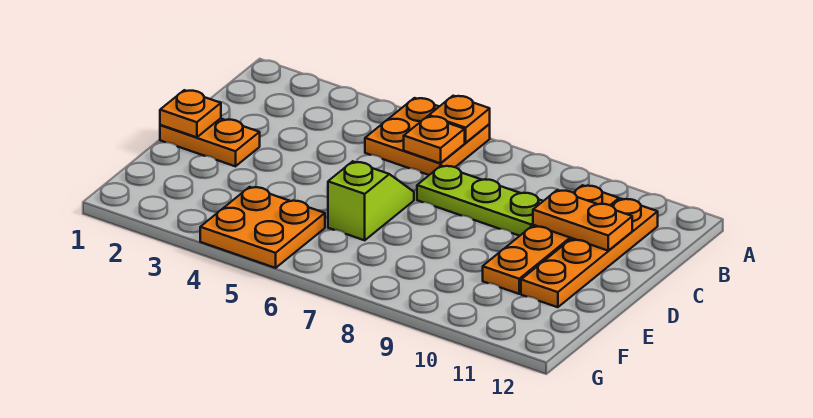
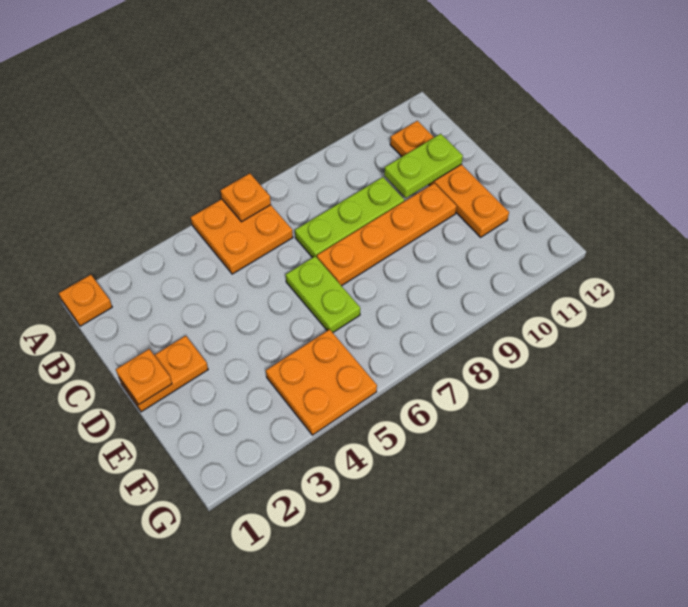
orange 1x1 plate [404,116,465,163] -> orange 1x1 plate moved to [59,275,112,326]
orange 1x4 plate [483,185,619,294] -> orange 1x4 plate turned to [317,183,457,286]
orange 1x2 plate [533,190,632,251] -> lime 1x2 plate [384,134,463,198]
lime 1x2 slope [328,161,414,240] -> lime 1x2 plate [286,256,360,332]

